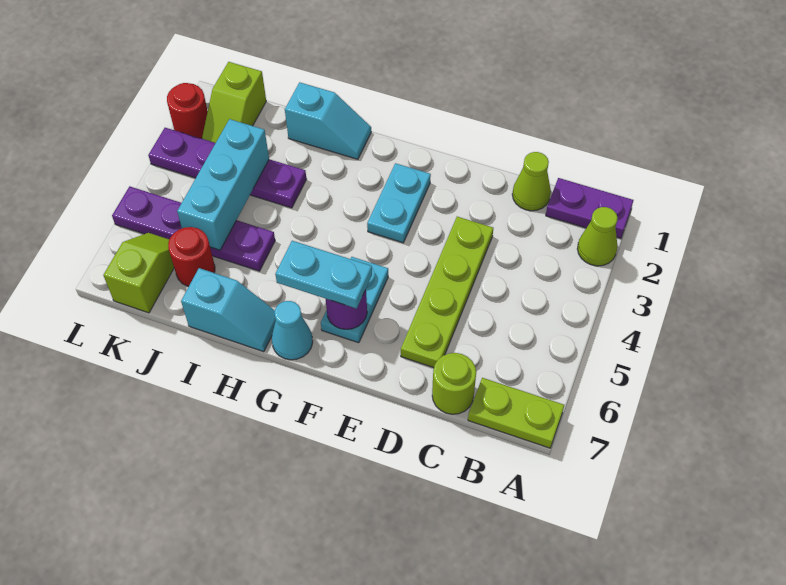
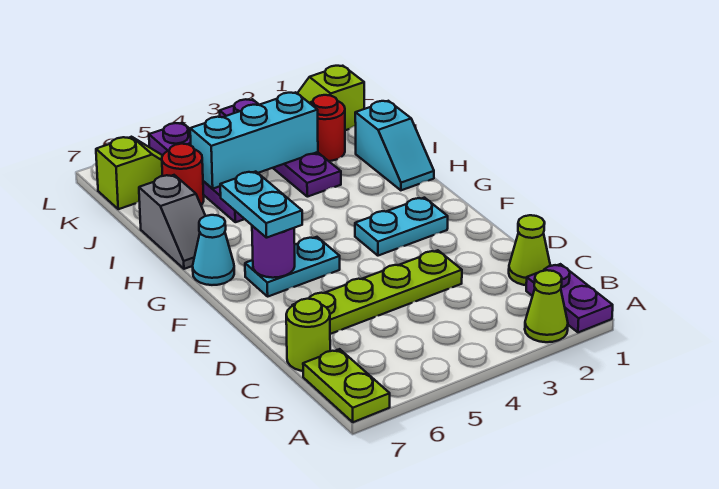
cyan 1x2 slope [181,268,276,352] -> grey 1x2 slope [139,175,205,269]
red 1x1 round brick [167,83,208,139] -> red 1x1 round brick moved to [310,95,345,161]

